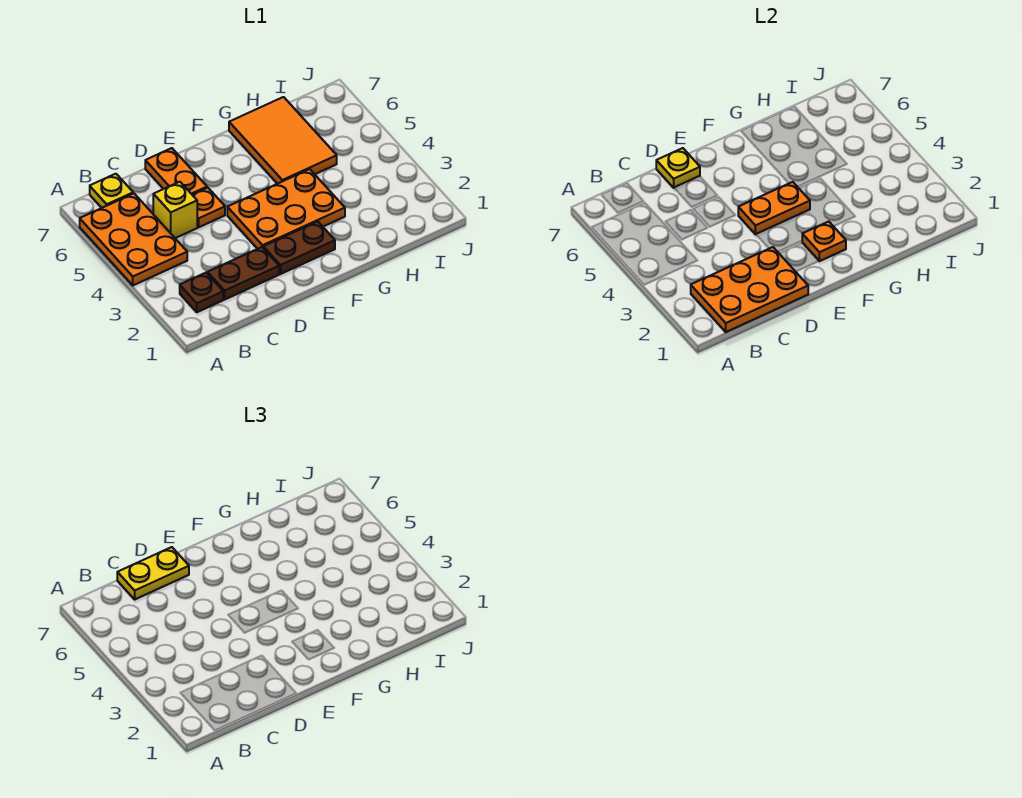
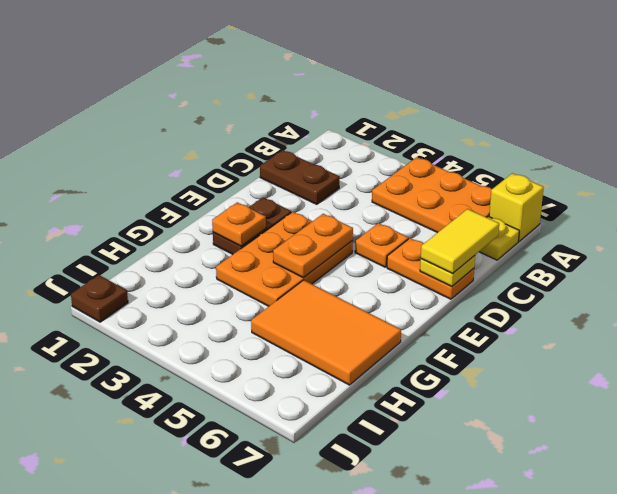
orange 2x3 plate [691,247,808,332] -> none
brown 1x1 plate [180,273,223,312] -> brown 1x1 plate moved to [71,275,128,322]
brown 1x2 plate [208,247,279,299] -> brown 1x2 plate turned to [260,150,340,204]
yellow 1x1 brick [153,182,197,238] -> yellow 1x1 brick moved to [489,173,544,241]
yellow 1x2 plate [117,547,189,599] -> yellow 1x2 tile [421,209,499,274]

